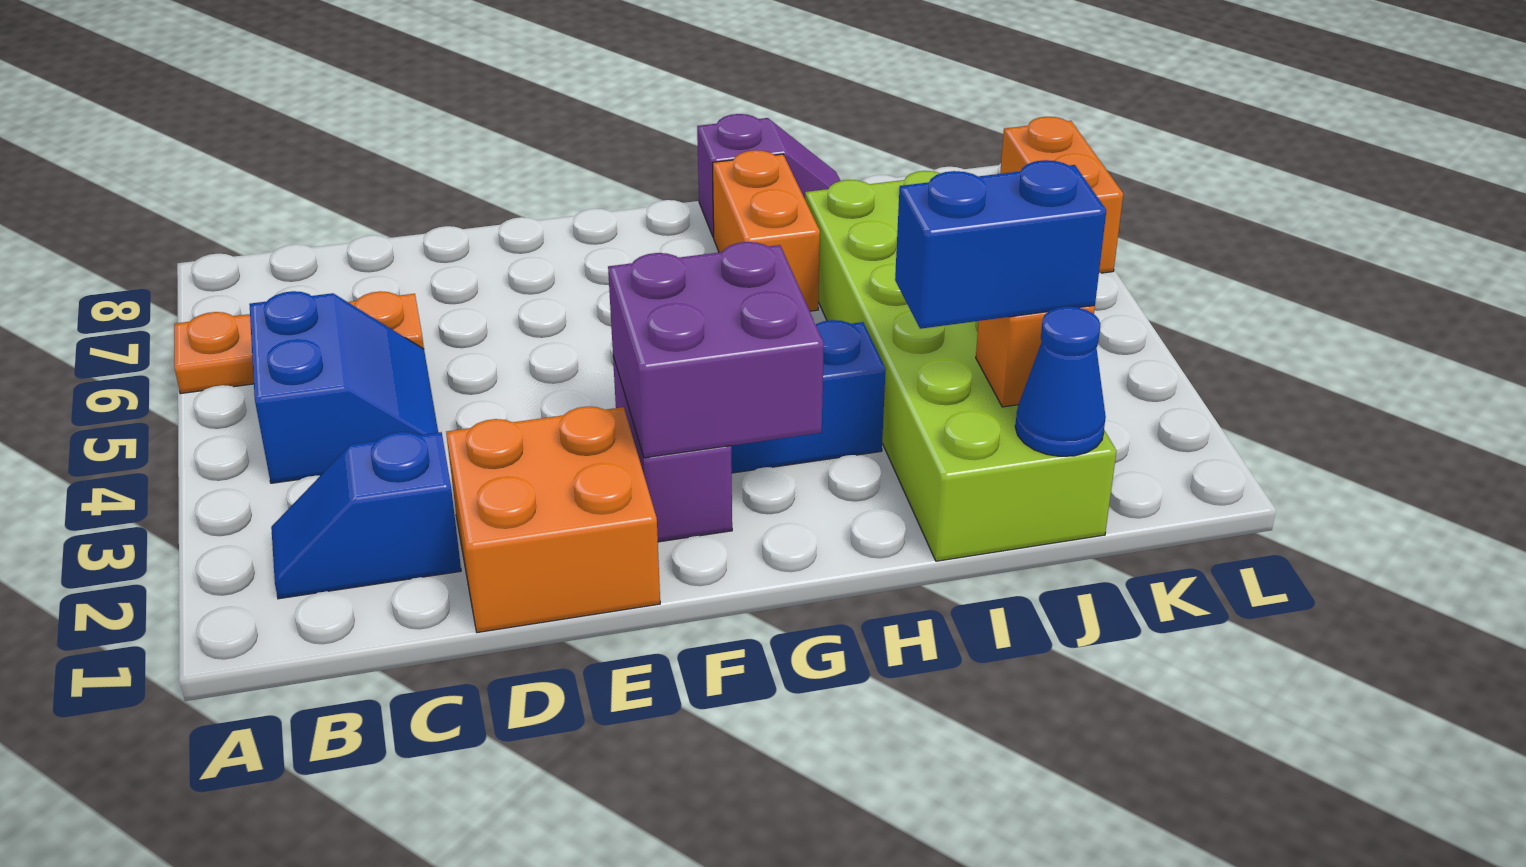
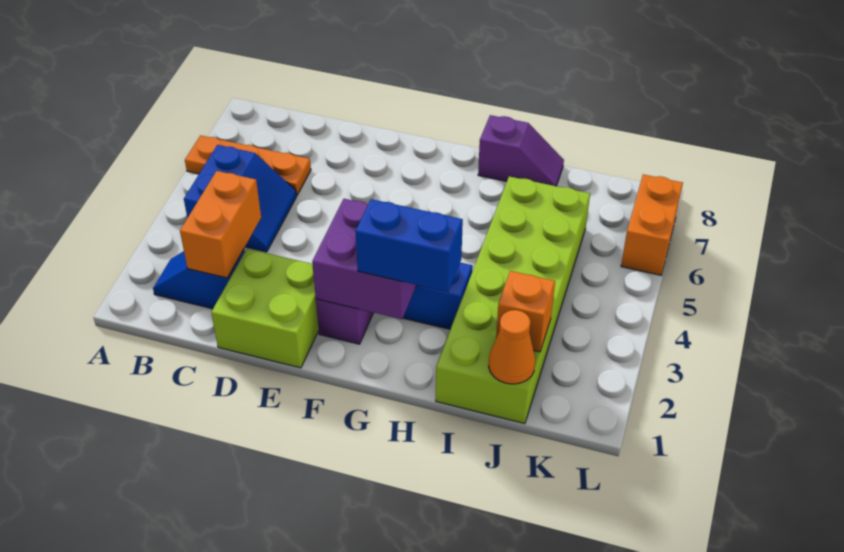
orange 2x2 brick [446,406,660,633] -> lime 2x2 brick [211,249,319,368]
orange 1x2 brick [713,150,820,311] -> orange 1x2 brick moved to [180,171,261,278]
blue 1x2 brick [895,160,1106,329] -> blue 1x2 brick moved to [355,199,463,292]
blue 1x1 cone [1015,307,1106,456] -> orange 1x1 cone [489,310,535,384]

